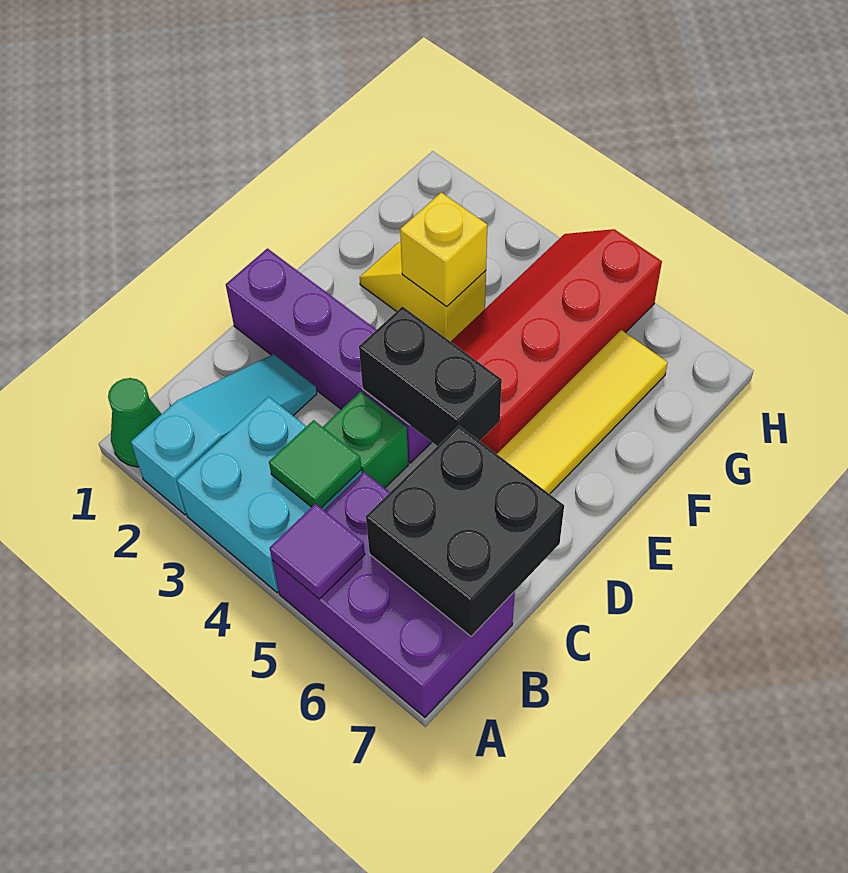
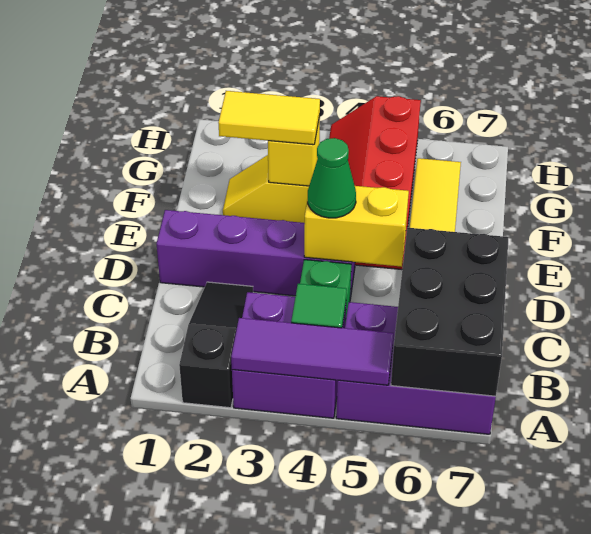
green 1x1 cone [108,378,161,467] -> green 1x1 cone moved to [308,138,356,218]
cyan 1x3 slope [131,354,317,515] -> black 1x3 slope [179,282,253,408]
cyan 2x2 brick [177,397,362,593] -> purple 2x2 brick [232,292,346,418]
purple 1x1 tile [270,504,365,599] -> purple 1x3 tile [231,318,394,385]
black 2x2 brick [366,426,564,636] -> black 2x3 brick [391,228,509,397]
black 1x2 brick [359,307,502,446] -> yellow 1x2 brick [304,186,409,267]
none -> yellow 1x2 tile [218,91,320,145]

